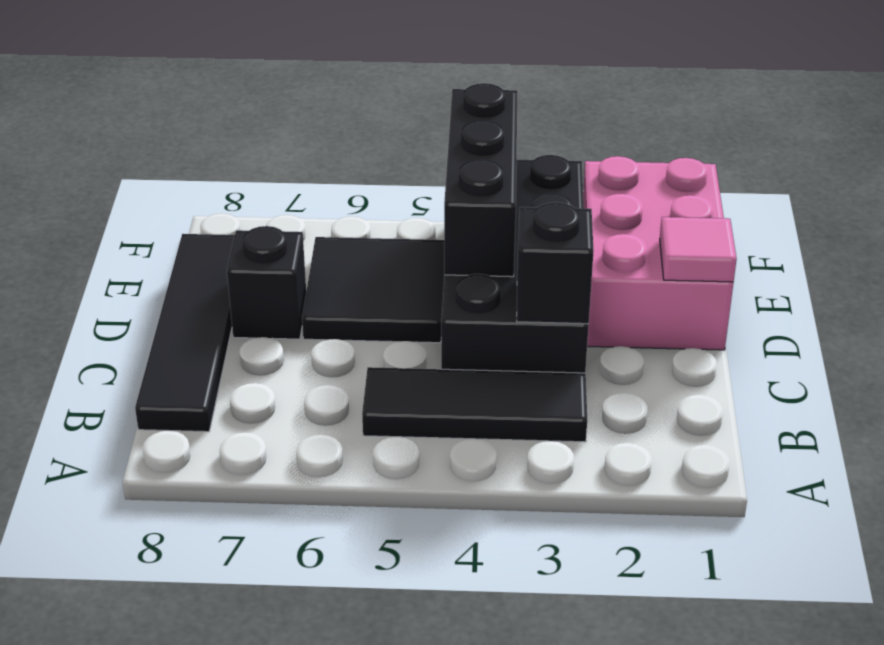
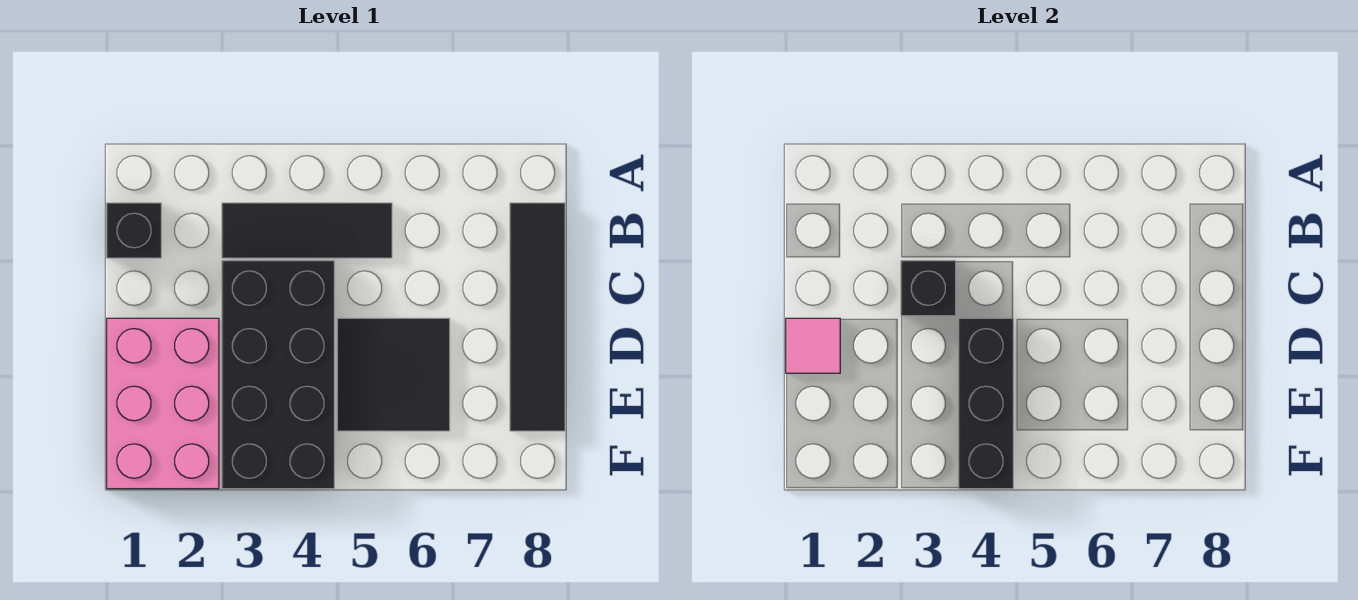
black 1x1 brick [227,226,306,339] -> black 1x1 brick moved to [107,203,161,258]

